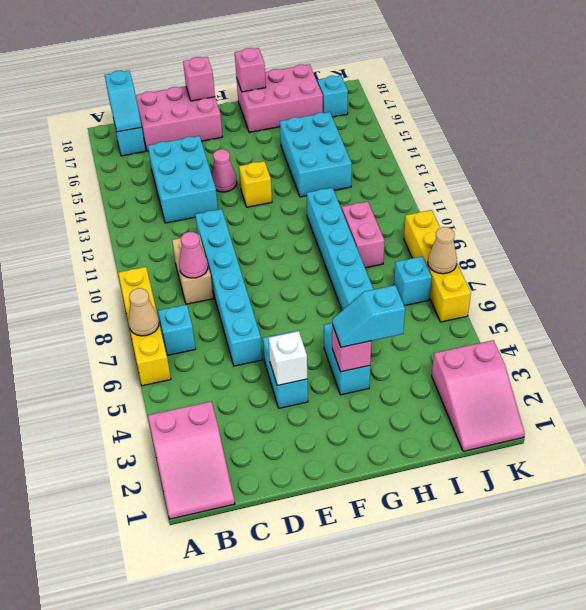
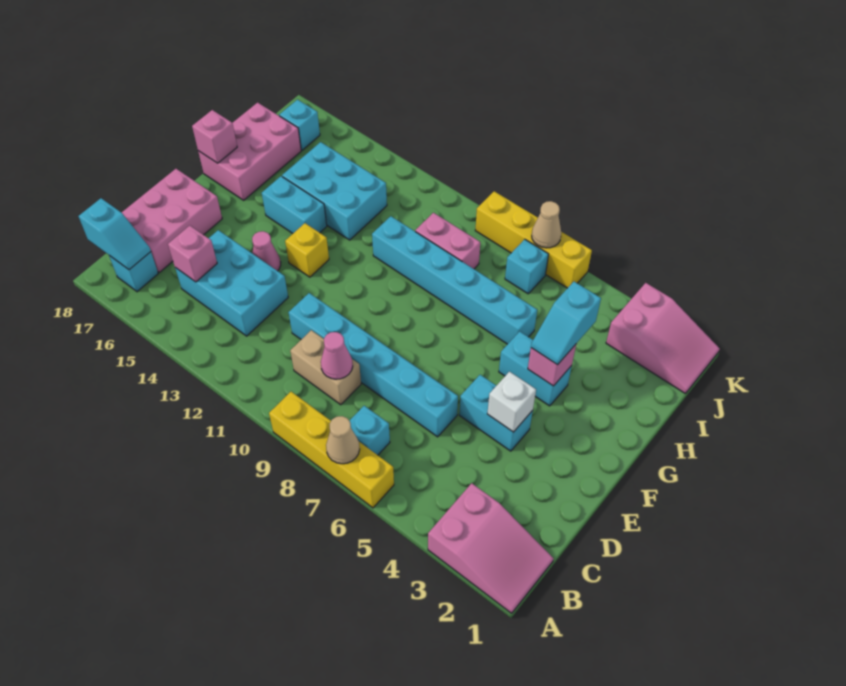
pink 1x1 brick [183,57,215,101] -> pink 1x1 brick moved to [168,226,217,282]
none -> cyan 1x2 brick [262,176,327,233]

